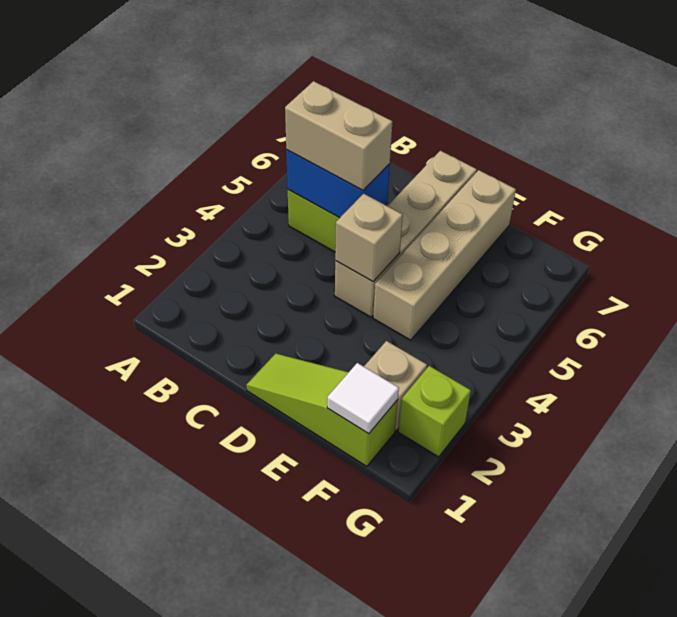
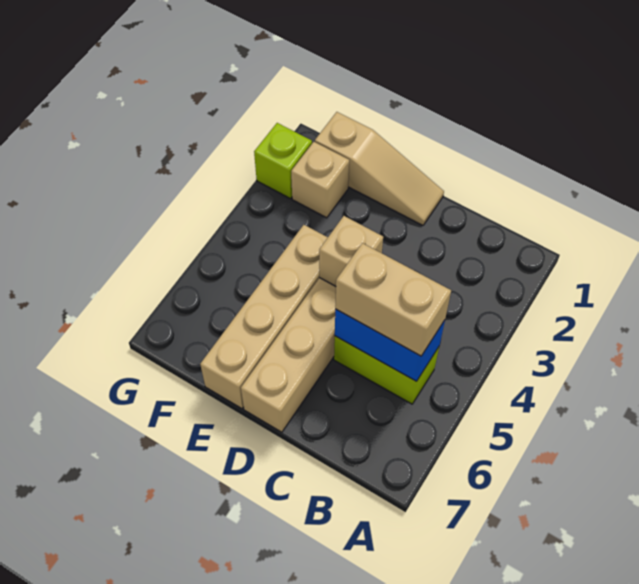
lime 1x3 slope [246,353,398,466] -> tan 1x3 slope [315,112,444,225]
white 1x1 tile [327,363,399,434] -> none

